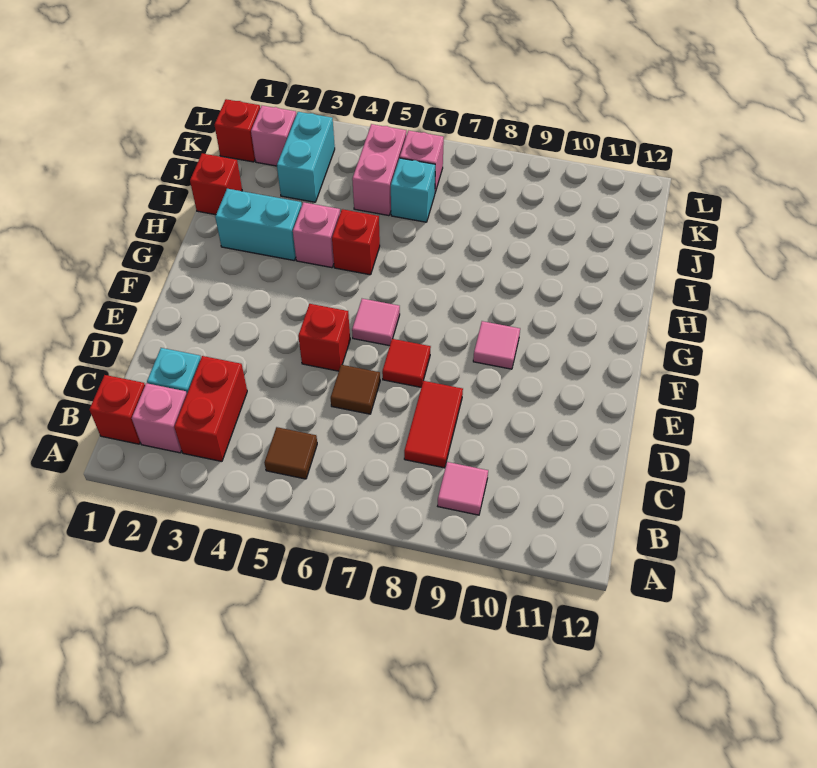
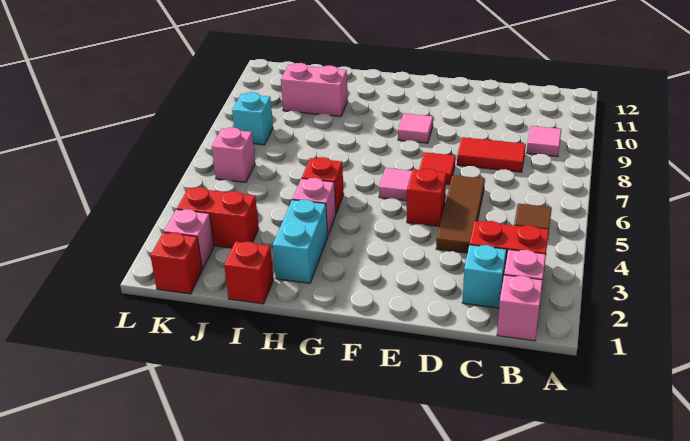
red 1x1 brick [89,375,145,444] -> pink 1x1 brick [497,275,543,341]
brown 1x1 tile [331,365,380,414] -> brown 1x3 tile [436,175,485,253]
cyan 1x2 brick [277,112,335,202] -> red 1x2 brick [177,187,259,248]
pink 1x2 brick [352,124,406,216] -> pink 1x2 brick moved to [281,63,348,116]
cyan 1x1 brick [391,158,435,222] -> cyan 1x1 brick moved to [232,92,273,145]

